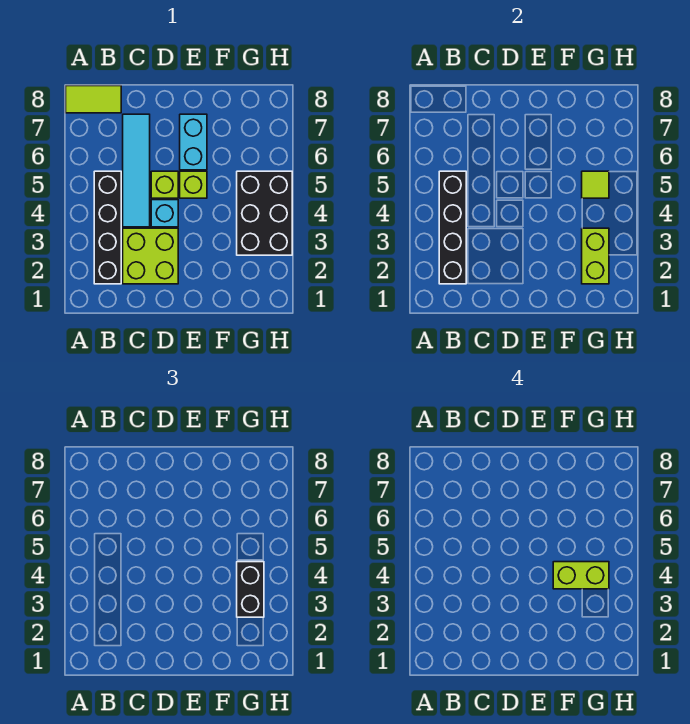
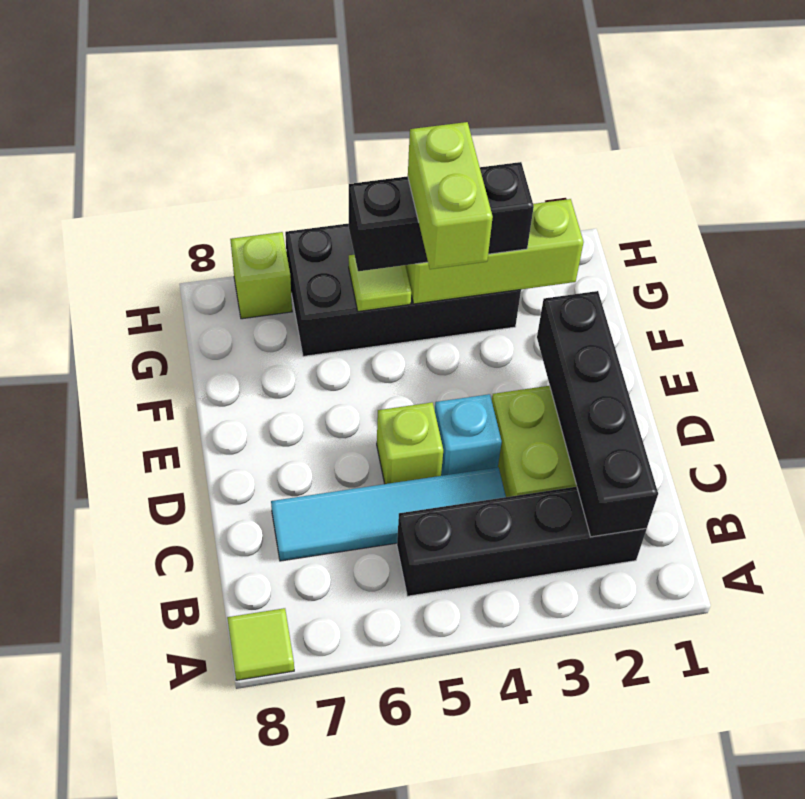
lime 1x2 tile [66,86,121,113] -> lime 1x1 tile [227,608,294,680]
black 1x4 brick [439,171,466,284] -> black 1x4 brick turned to [537,291,658,537]
lime 1x1 brick [180,171,207,198] -> lime 1x1 brick moved to [230,232,292,319]
cyan 1x2 brick [180,114,207,170] -> none
lime 1x2 brick [582,228,609,284] -> lime 1x3 brick [406,199,584,304]
black 2x3 brick [237,171,292,255] -> black 2x4 brick [285,223,521,356]
black 1x2 brick [237,562,264,617] -> black 1x3 brick [349,162,534,271]

